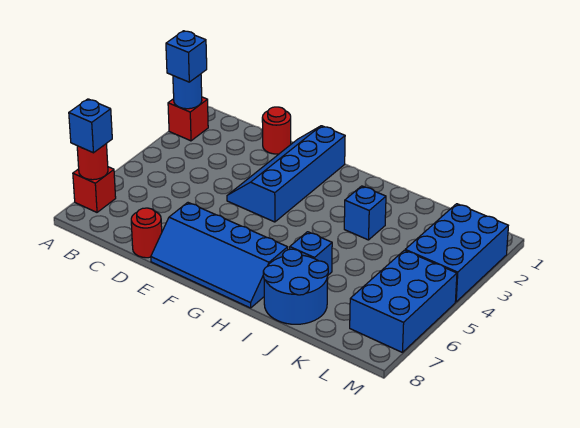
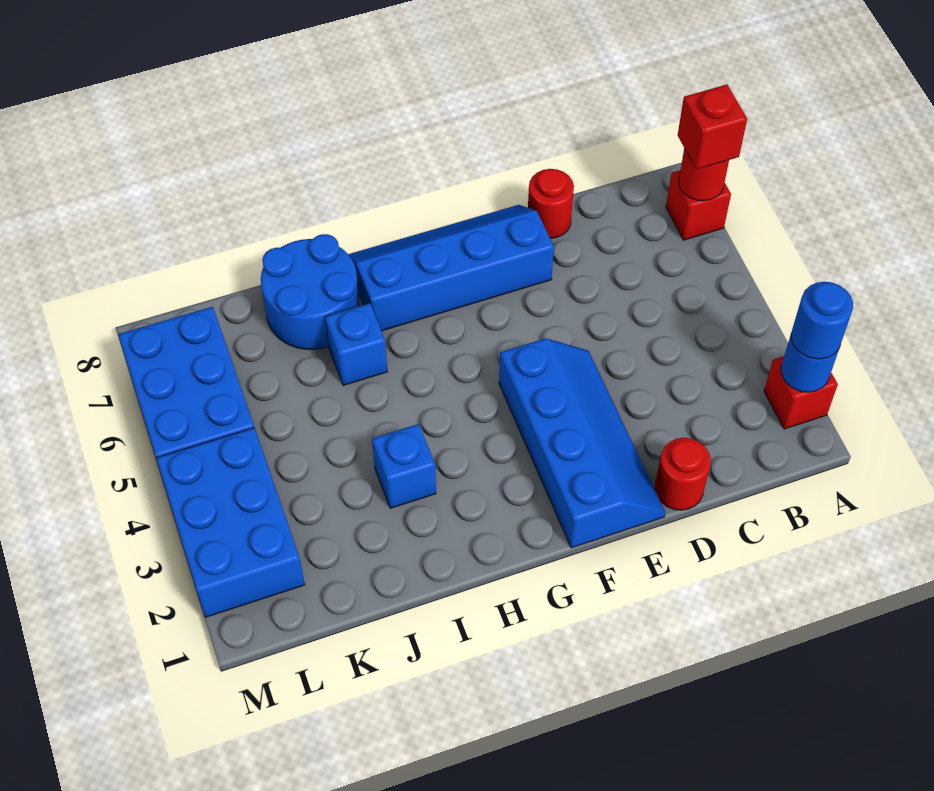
blue 1x1 brick [166,31,207,82] -> blue 1x1 round brick [791,282,853,359]
blue 1x1 brick [69,99,112,153] -> red 1x1 brick [678,85,747,169]

